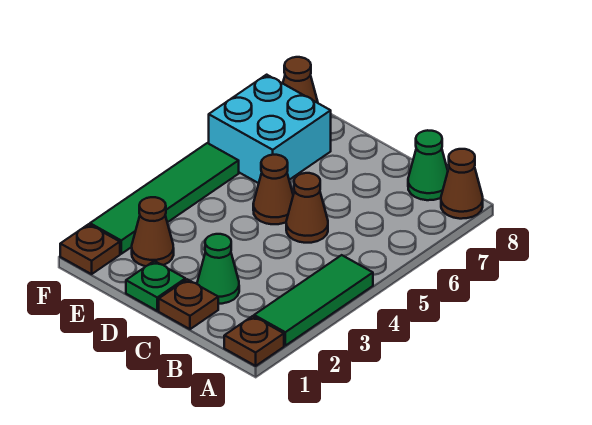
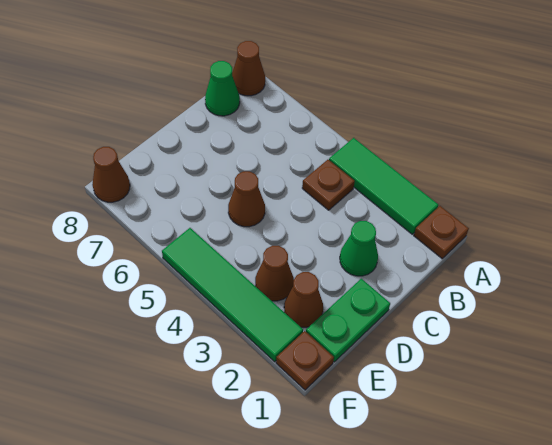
brown 1x1 plate [159,279,218,329] -> brown 1x1 plate moved to [302,160,355,210]
brown 1x1 cone [286,173,328,243] -> brown 1x1 cone moved to [255,246,294,301]
green 1x1 plate [126,261,185,311] -> green 1x2 plate [306,279,390,362]
cyan 2x2 brick [209,75,331,183] -> none

